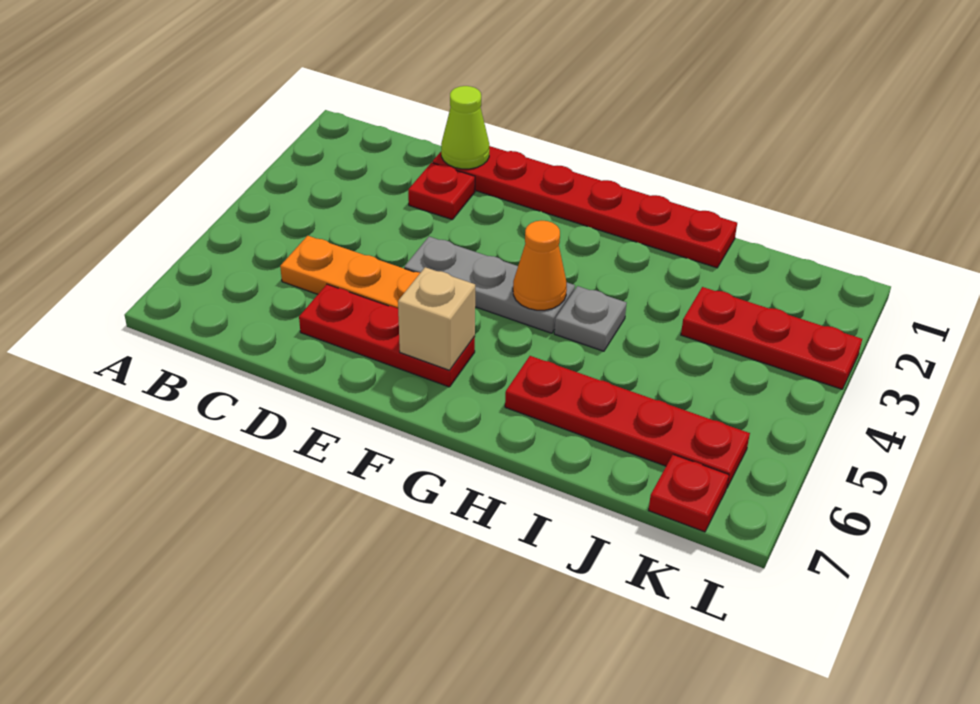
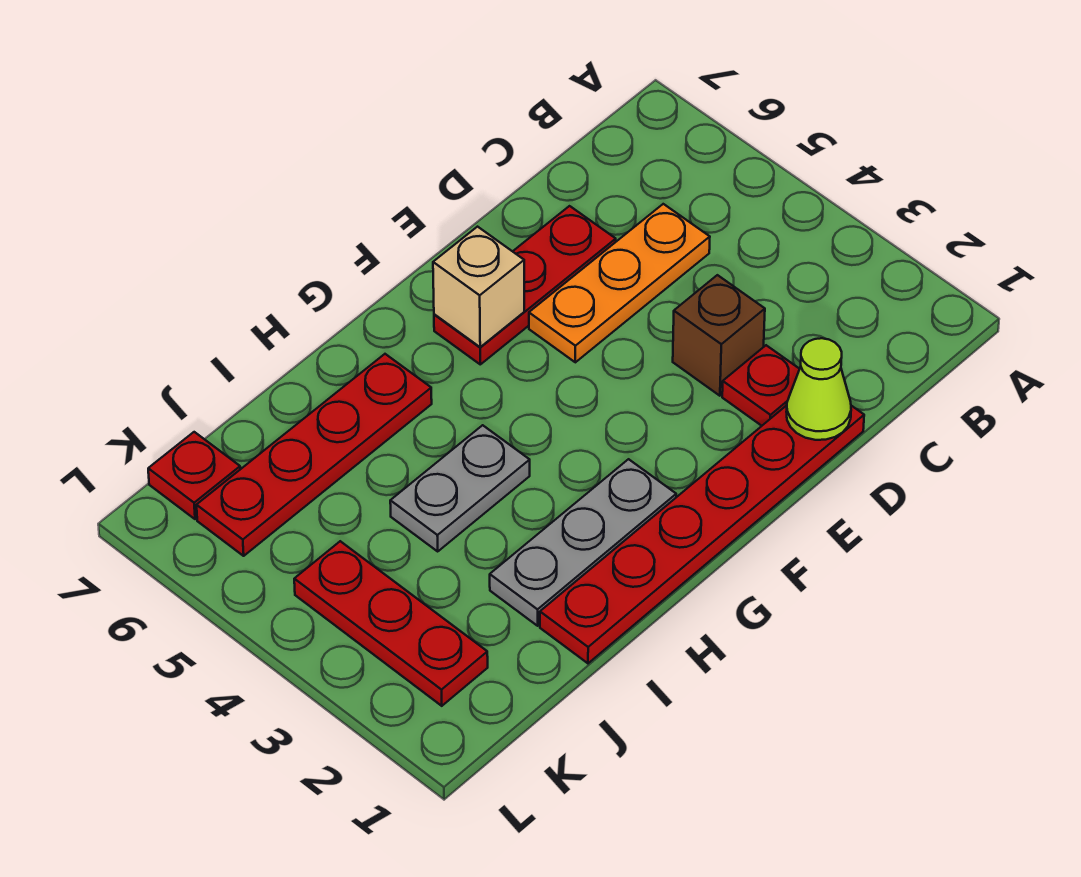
none -> brown 1x1 brick [673,275,765,396]
grey 1x3 plate [404,237,575,333] -> grey 1x3 plate moved to [490,459,676,626]
orange 1x1 cone [513,221,567,310] -> none
grey 1x1 plate [554,286,627,351] -> grey 1x2 plate [390,425,530,551]
red 1x3 plate [681,287,862,389] -> red 1x3 plate turned to [294,541,488,706]

